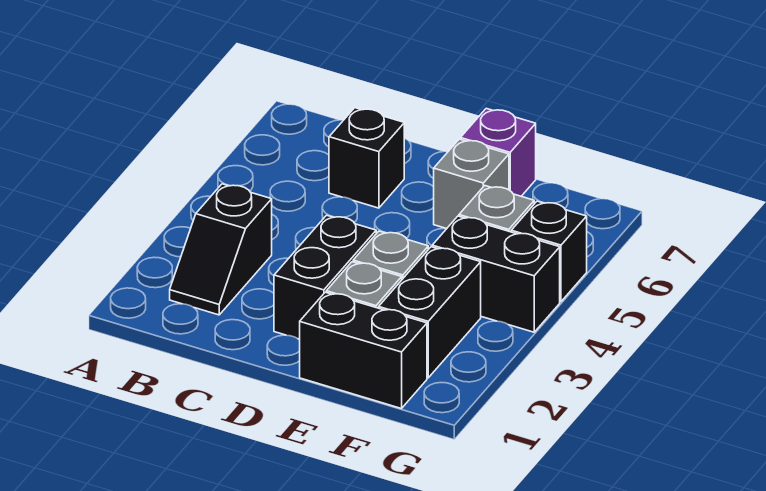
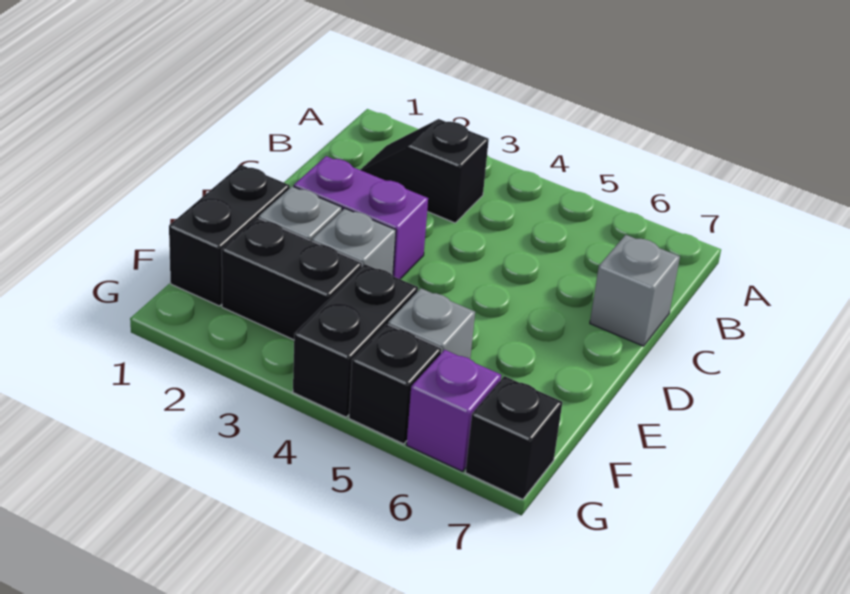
black 1x1 brick [329,108,404,208] -> black 1x1 brick moved to [465,376,562,499]
black 1x2 brick [274,215,376,339] -> purple 1x2 brick [294,156,428,279]
grey 1x1 brick [434,139,509,229] -> grey 1x1 brick moved to [590,235,680,346]
purple 1x1 brick [460,109,536,196] -> purple 1x1 brick moved to [407,350,501,471]

